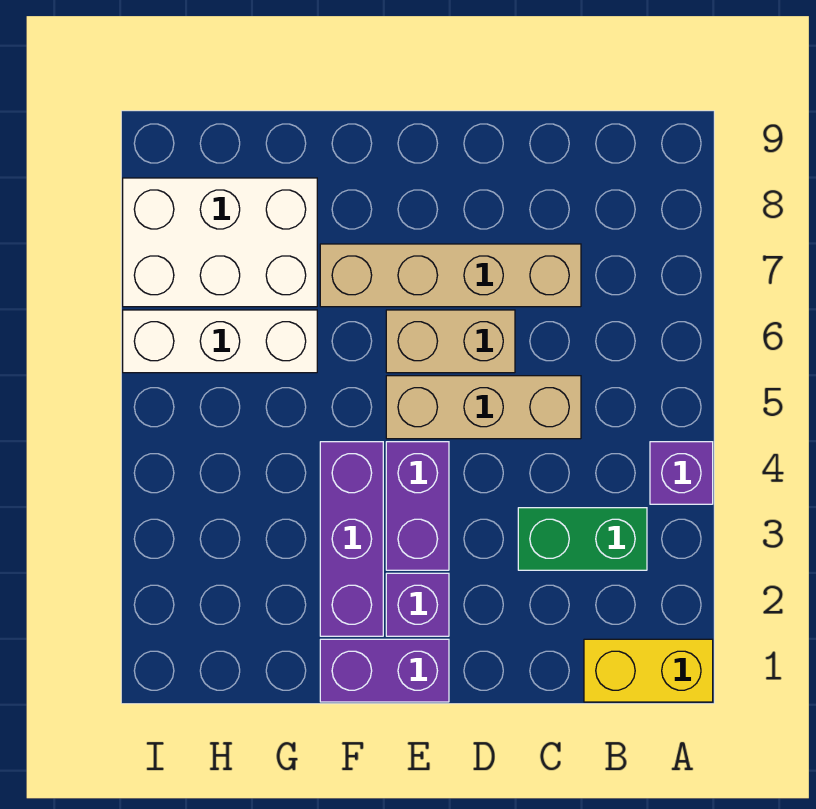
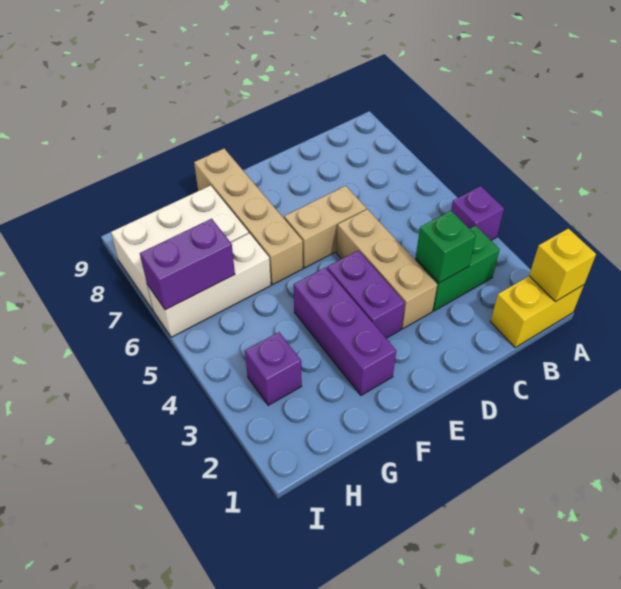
none -> yellow 1x1 brick [529,228,596,301]
none -> green 1x1 brick [416,211,476,283]
tan 1x3 brick [386,376,581,439] -> tan 1x3 brick turned to [337,209,437,329]
tan 1x4 brick [320,244,581,307] -> tan 1x4 brick turned to [194,149,303,285]
purple 1x2 brick [320,639,449,702] -> purple 1x2 brick moved to [140,219,235,310]
purple 1x1 brick [386,573,449,636] -> purple 1x1 brick moved to [245,332,302,405]

